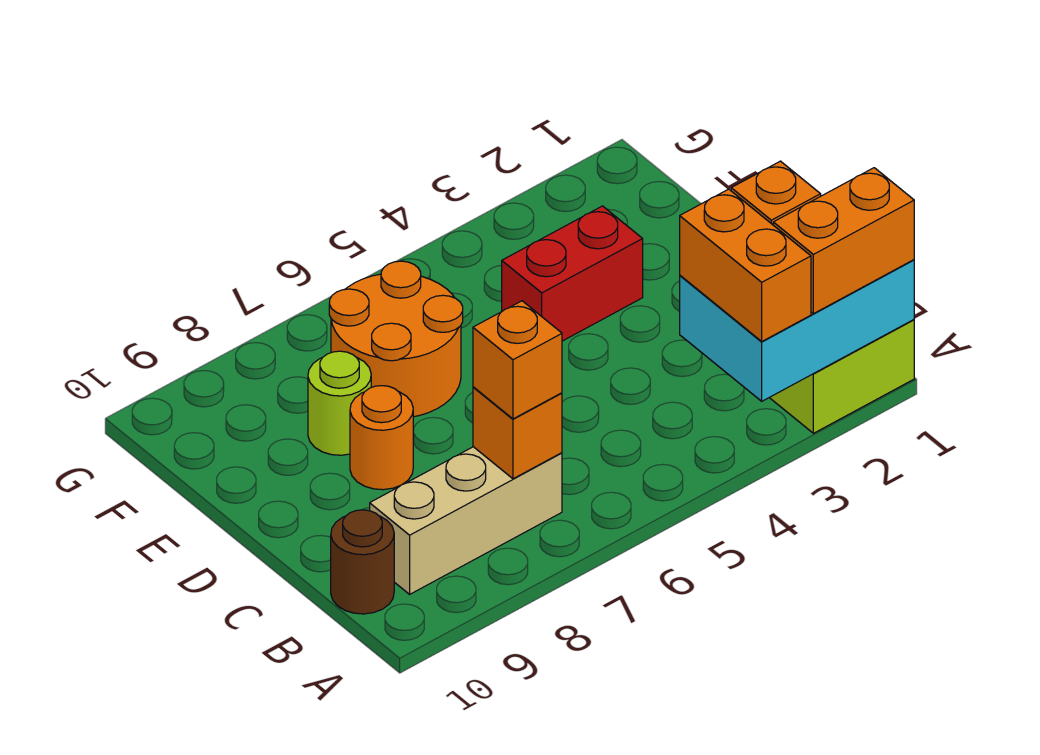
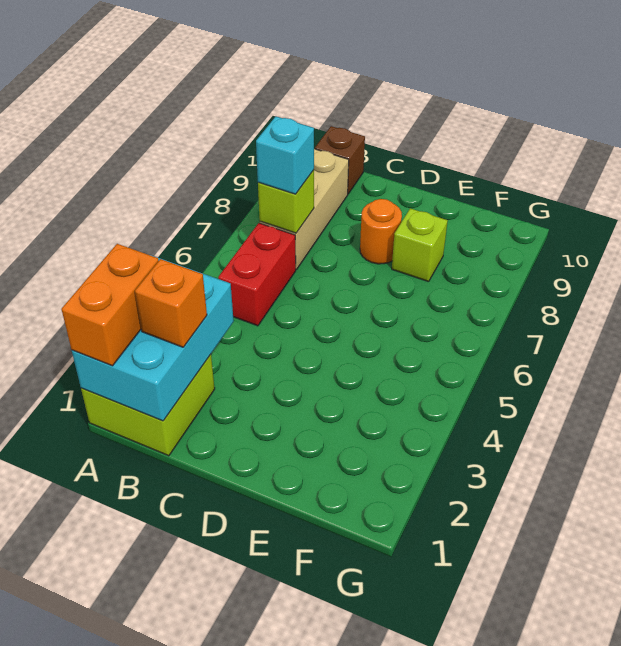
orange 1x2 brick [680,189,811,341] -> none
orange 1x1 brick [473,387,562,479] -> lime 1x1 brick [258,170,314,233]
orange 1x1 brick [473,301,562,419] -> cyan 1x1 brick [256,116,314,194]
brown 1x1 round brick [331,510,394,614] -> brown 1x1 brick [315,126,365,194]
red 1x2 brick [502,206,643,341] -> red 1x2 brick moved to [218,223,296,326]
orange 2x2 round brick [329,261,463,417] -> none
lime 1x1 round brick [308,351,371,455] -> lime 1x1 brick [392,208,448,282]

